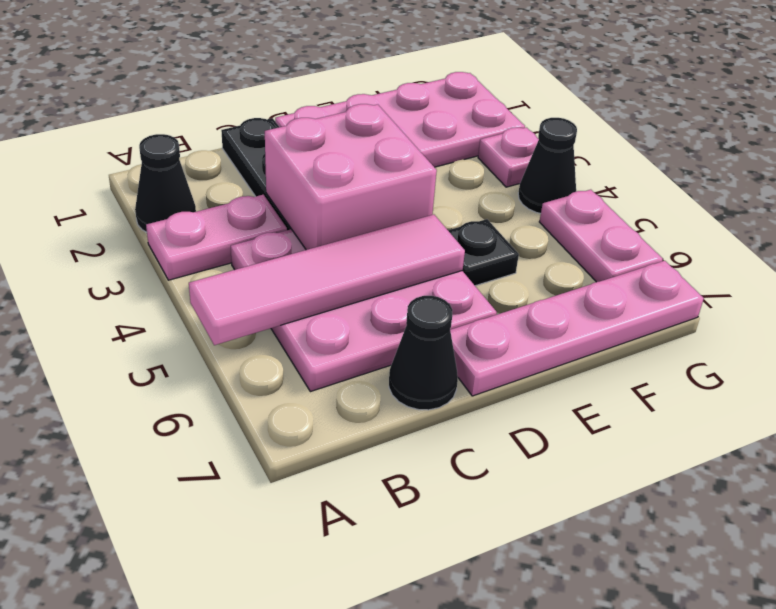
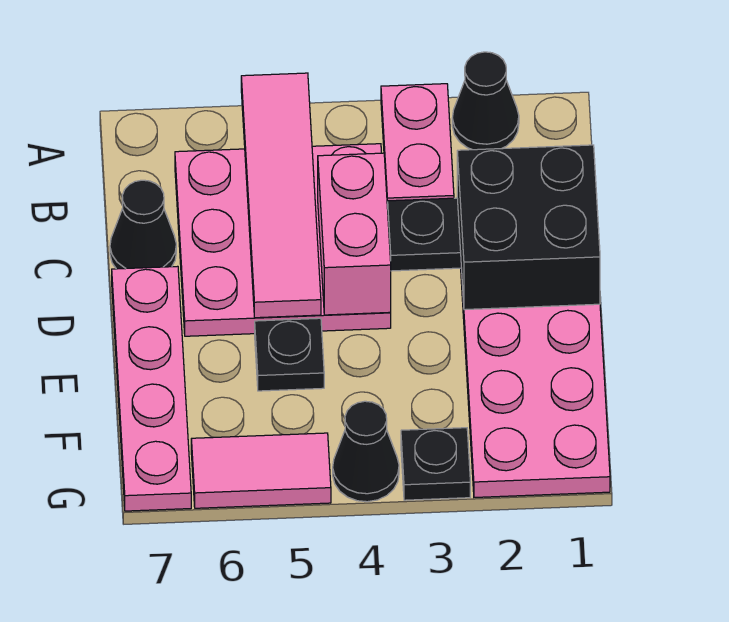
none -> black 2x2 brick [457,145,600,310]
pink 2x2 brick [265,104,437,250] -> pink 1x2 brick [318,153,391,315]
pink 1x1 plate [478,128,539,187] -> black 1x1 plate [401,428,470,500]
pink 1x2 plate [539,190,663,282] -> pink 1x2 tile [191,433,331,508]

